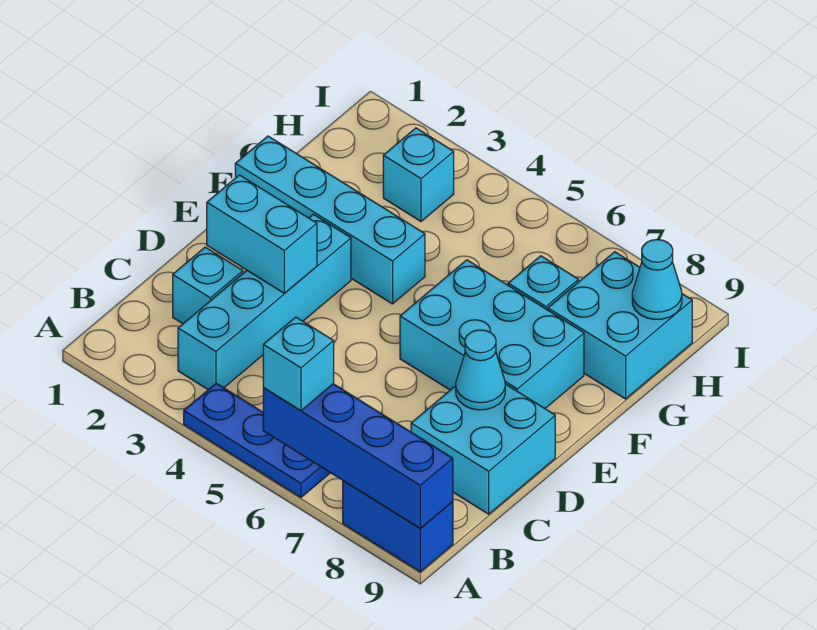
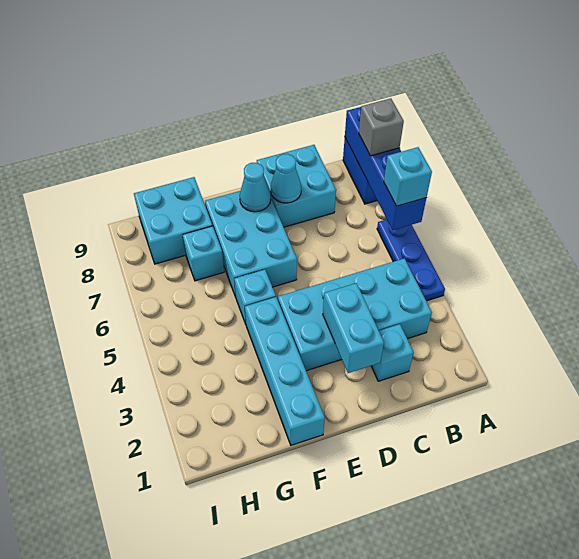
none -> grey 1x1 brick [359,98,404,156]
cyan 1x4 brick [178,214,351,390] -> cyan 2x4 brick [278,259,432,371]
cyan 1x1 brick [383,128,454,221] -> cyan 1x1 brick moved to [234,269,276,324]
cyan 1x1 cone [632,240,682,320] -> cyan 1x1 cone moved to [240,163,271,212]

